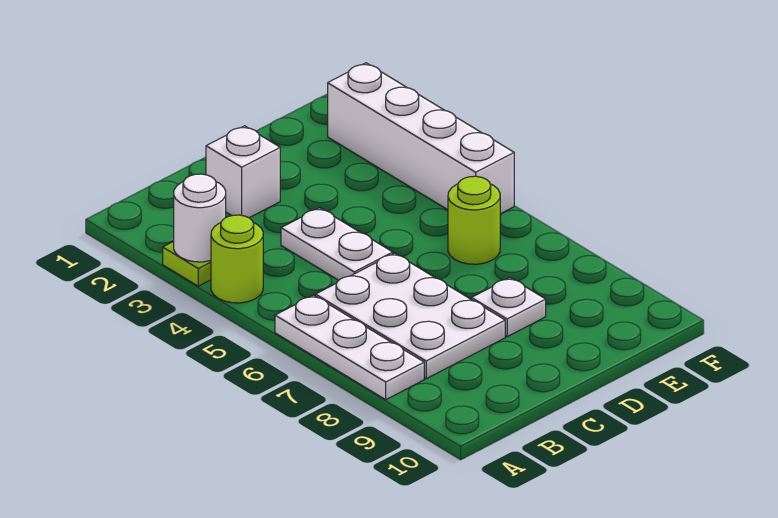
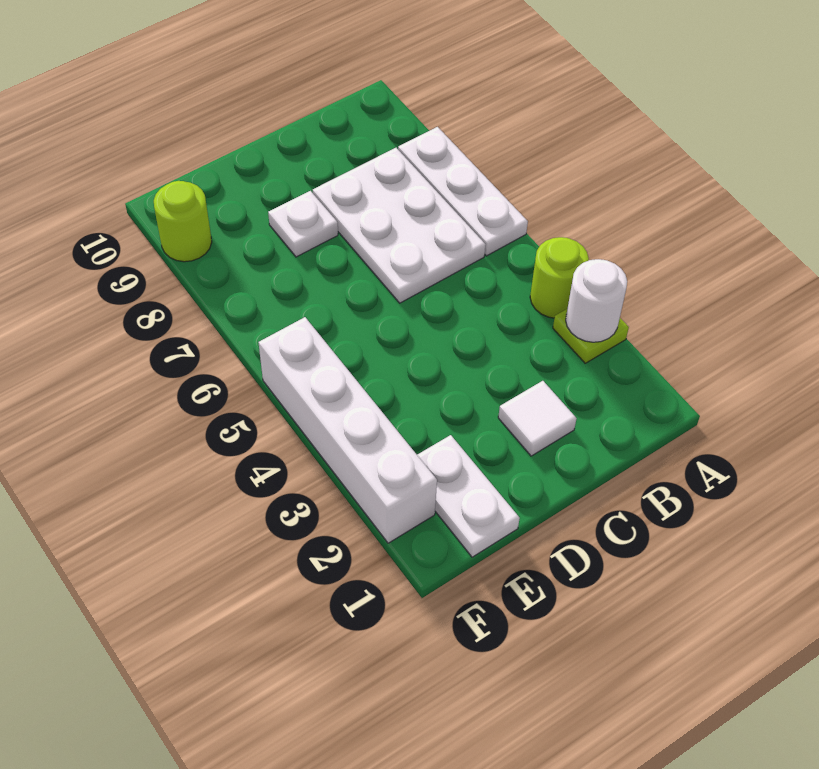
white 1x1 brick [206,126,280,218] -> white 1x1 tile [498,381,577,456]
white 1x2 plate [281,208,393,280] -> white 1x2 plate moved to [417,435,520,557]
lime 1x1 round brick [448,176,500,264] -> lime 1x1 round brick moved to [154,181,212,262]

